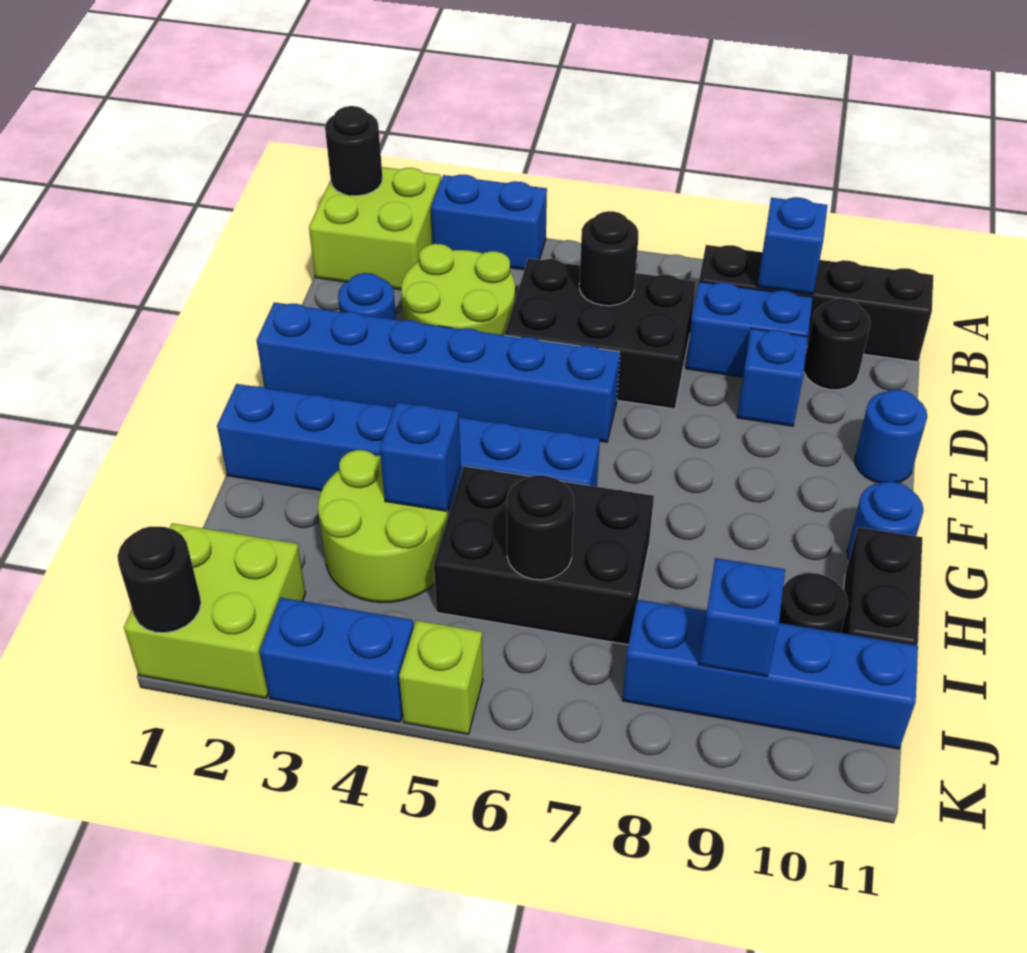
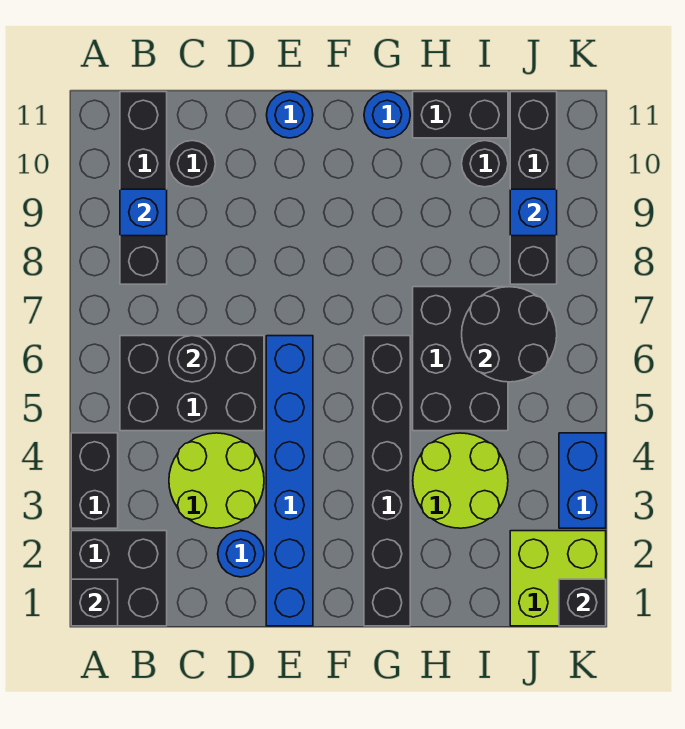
lime 2x2 brick [309,167,441,290] -> black 2x2 brick [71,531,167,626]
black 1x1 round brick [325,106,383,196] -> black 1x1 brick [71,579,118,626]
blue 1x2 brick [431,175,547,270] -> black 1x2 brick [71,433,118,528]
black 2x3 brick [505,259,696,409] -> black 2x3 brick turned to [120,336,264,431]
blue 1x2 brick [686,282,813,377] -> none
blue 1x1 brick [737,329,808,426] -> none
blue 1x6 brick [217,384,600,511] -> black 1x6 brick [364,336,410,626]
blue 1x1 brick [380,402,461,511] -> none
black 1x1 round brick [507,475,574,580] -> black 2x2 round brick [462,287,557,382]
blue 1x4 brick [622,600,918,749] -> black 1x4 brick [510,92,557,284]
black 1x1 round brick [118,526,201,633] -> black 1x1 brick [559,579,606,626]
lime 1x1 brick [399,621,483,734] -> none

